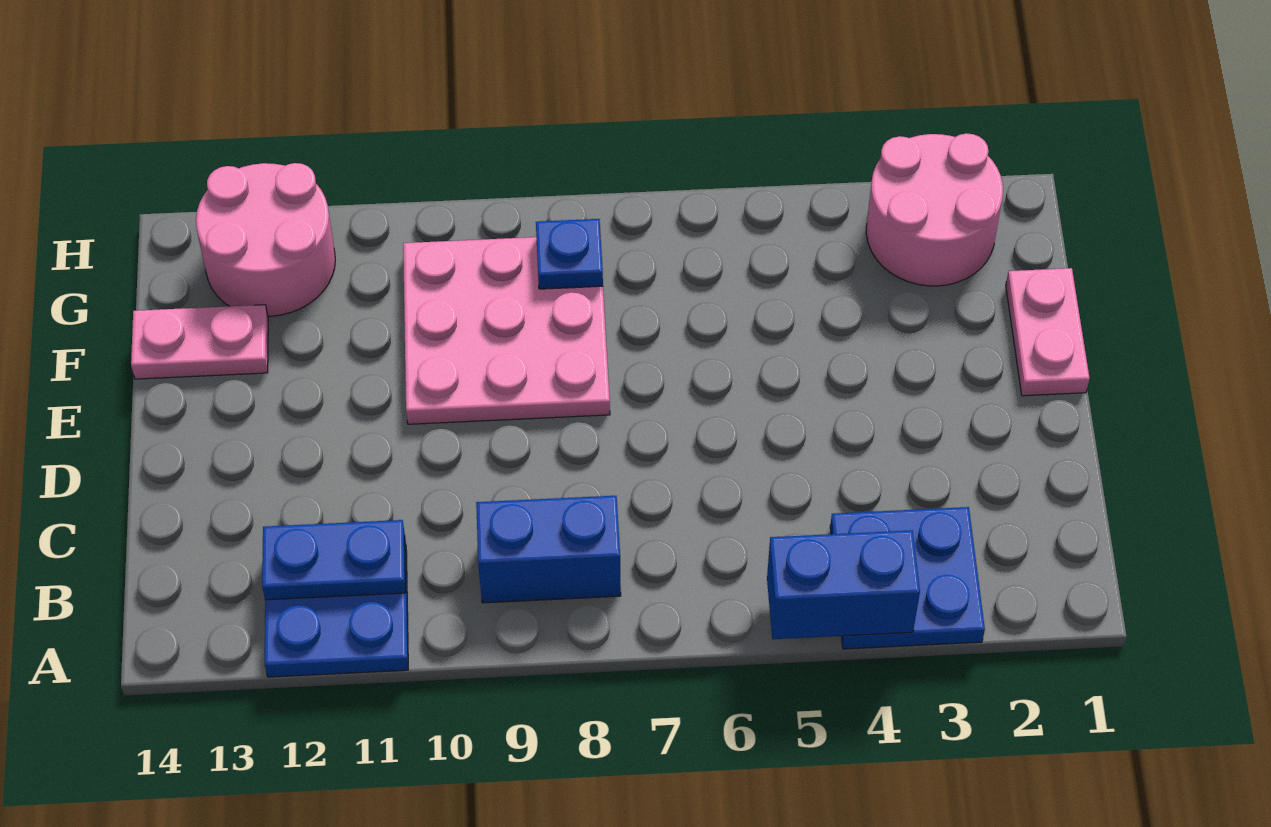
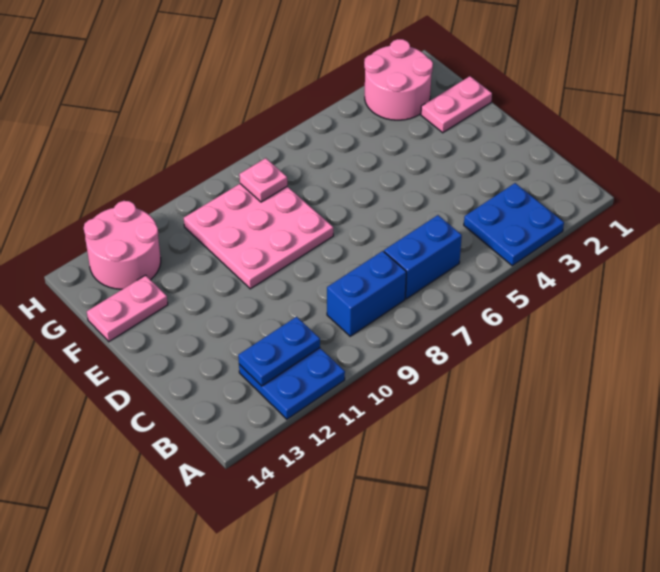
blue 1x2 brick [767,530,920,639] -> blue 1x2 brick moved to [384,215,462,299]
pink 1x2 plate [1006,268,1090,396] -> pink 1x2 plate turned to [421,76,492,133]
blue 1x1 plate [536,219,603,289] -> pink 1x1 plate [239,158,287,202]

